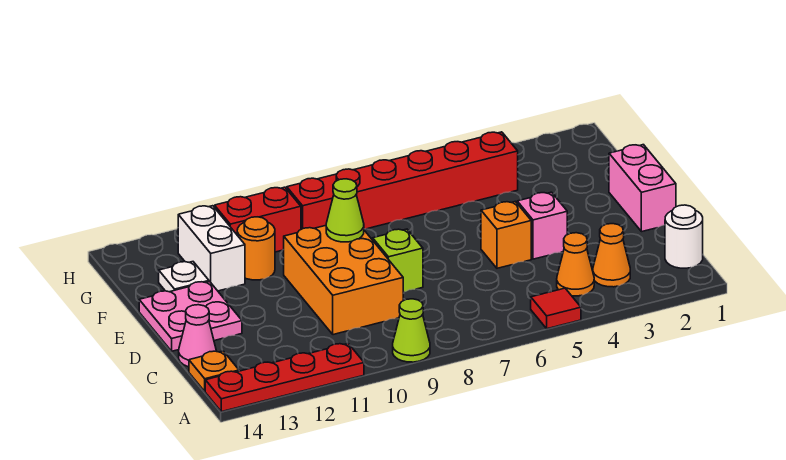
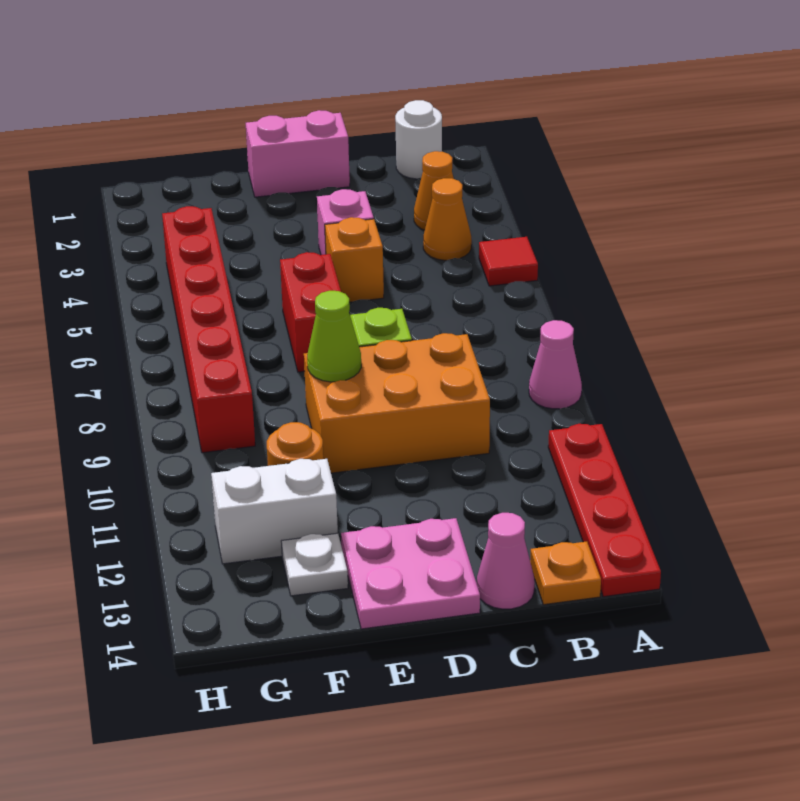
lime 1x1 cone [393,299,430,362] -> pink 1x1 cone [529,320,582,409]
red 1x2 brick [215,187,301,252] -> red 1x2 brick moved to [280,252,341,372]

